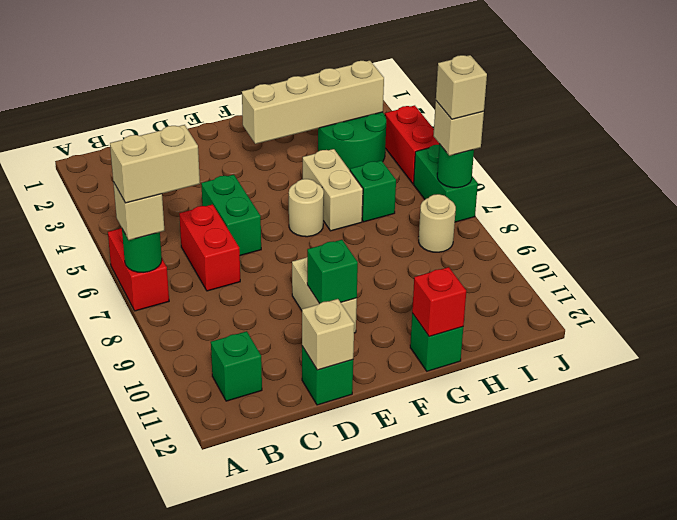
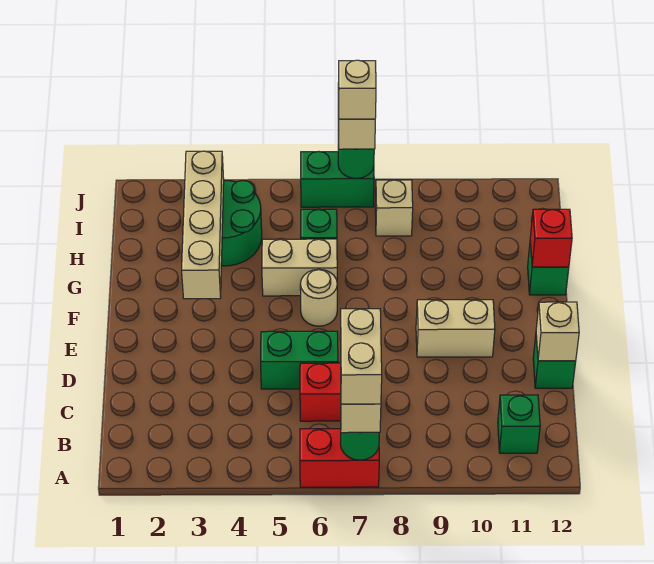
green 1x1 brick [307,240,358,304] -> none
tan 1x1 round brick [419,194,456,252] -> tan 1x1 brick [375,180,413,236]
red 1x2 brick [385,105,439,184] -> none

